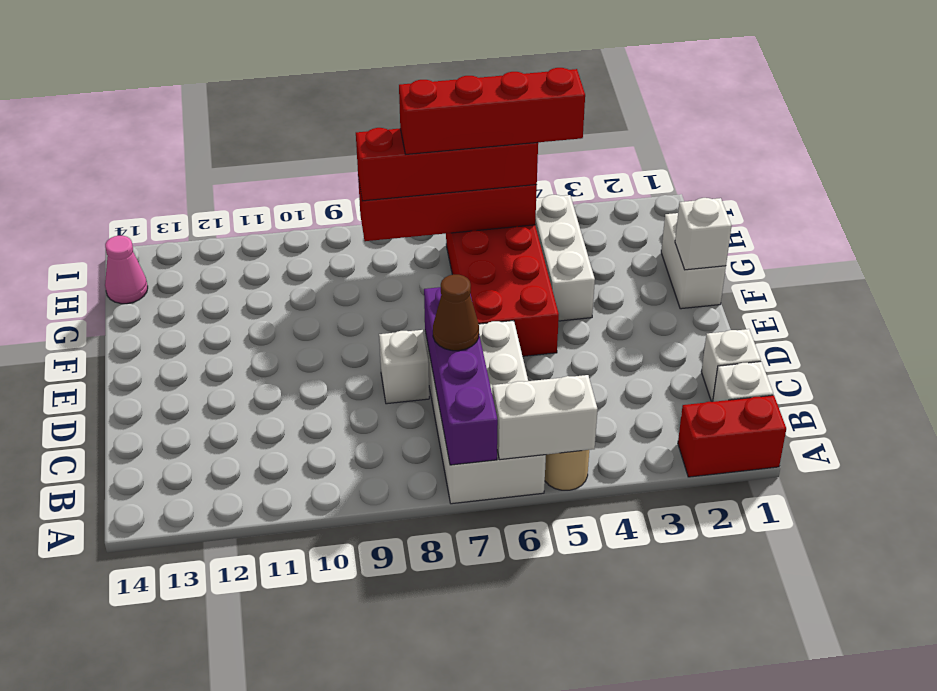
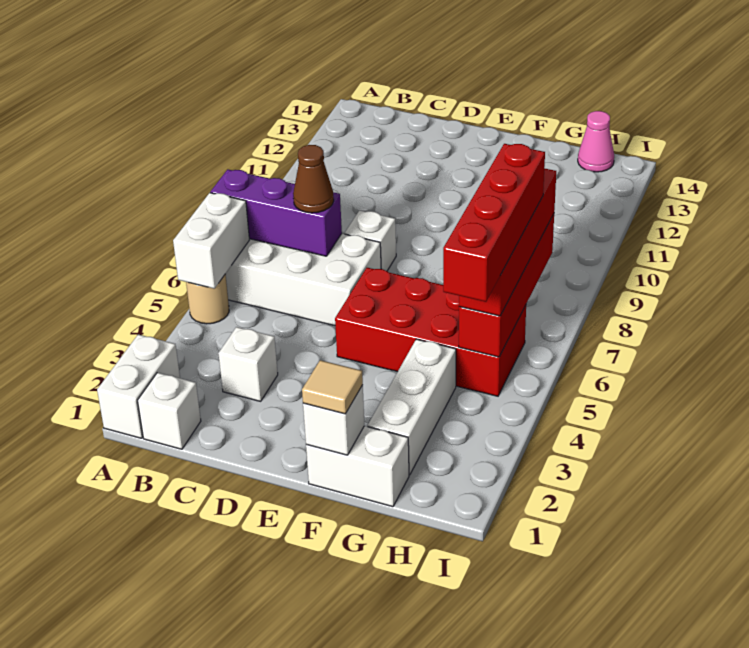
red 1x2 brick [678,395,786,477] -> white 1x2 brick [97,334,180,438]
purple 1x4 brick [424,287,498,465] -> purple 1x3 brick [211,169,342,256]
white 1x1 brick [701,329,761,402] -> white 1x1 brick moved to [218,327,278,401]
none -> tan 1x1 tile [302,360,363,414]
white 1x3 brick [535,195,595,321] -> white 1x3 brick turned to [367,339,456,475]

